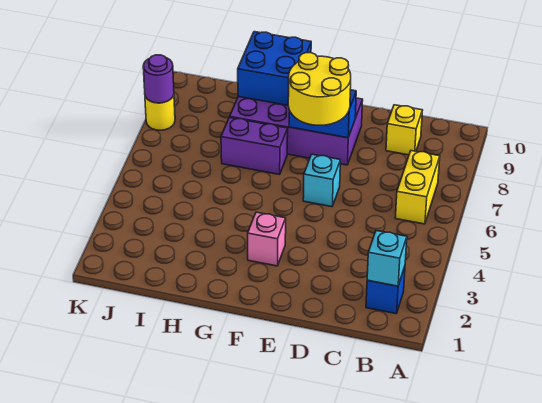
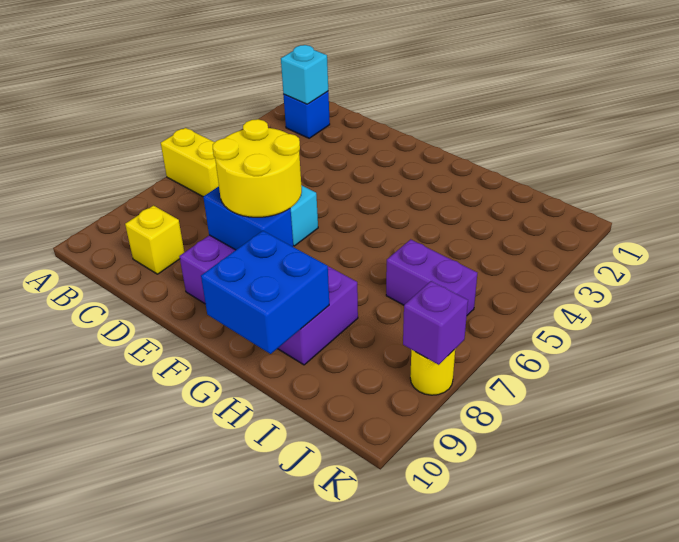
yellow 1x2 brick [395,151,440,224] -> yellow 1x2 brick turned to [161,128,219,197]
pink 1x1 brick [248,212,286,266] -> none
purple 1x2 brick [221,118,288,174] -> purple 1x2 brick moved to [386,239,477,315]
purple 1x1 round brick [143,55,174,103] -> purple 1x1 brick [403,281,468,365]

